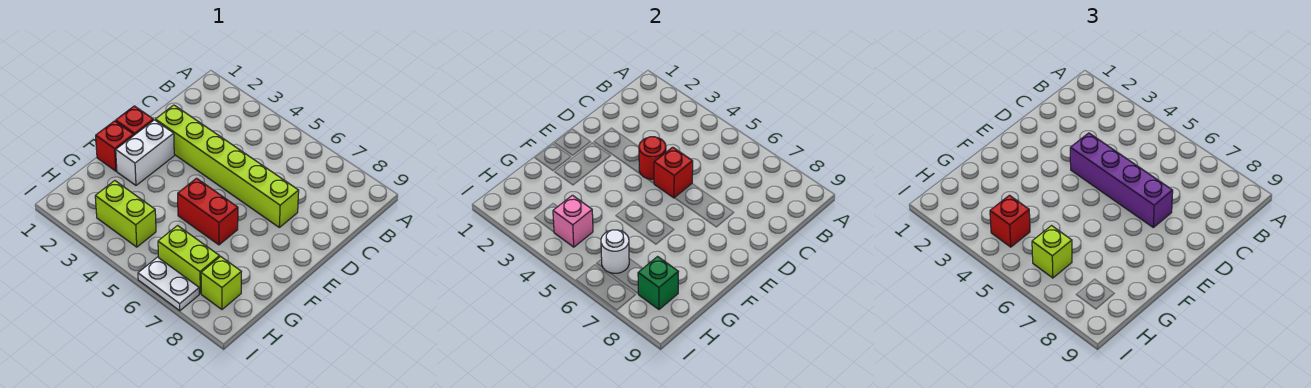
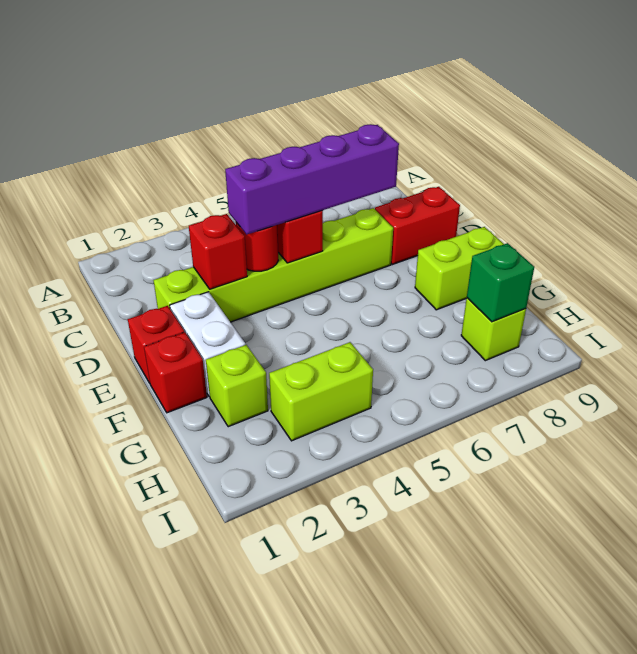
red 1x2 brick [178,178,238,245] -> red 1x2 brick moved to [375,187,460,264]
pink 1x1 brick [553,195,593,247] -> none
red 1x1 brick [990,195,1030,247] -> red 1x1 brick moved to [189,214,247,289]
lime 1x2 brick [158,226,220,293] -> lime 1x2 brick moved to [415,227,504,310]
white 1x1 round brick [601,230,629,273] -> none
lime 1x1 brick [1032,226,1072,278] -> lime 1x1 brick moved to [206,345,268,427]
white 1x2 plate [138,257,199,311] -> none

